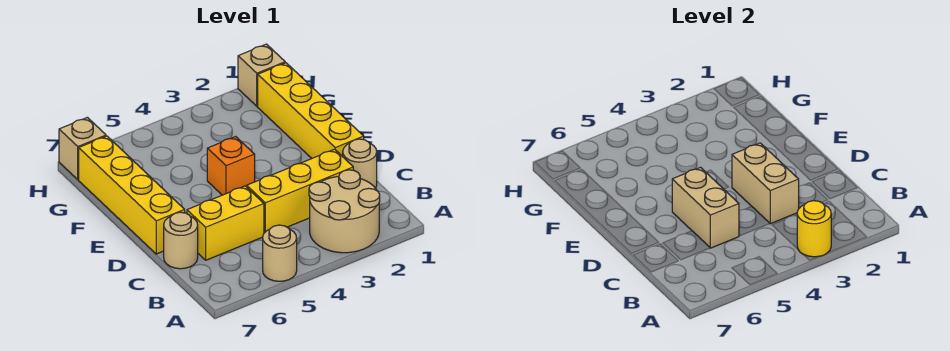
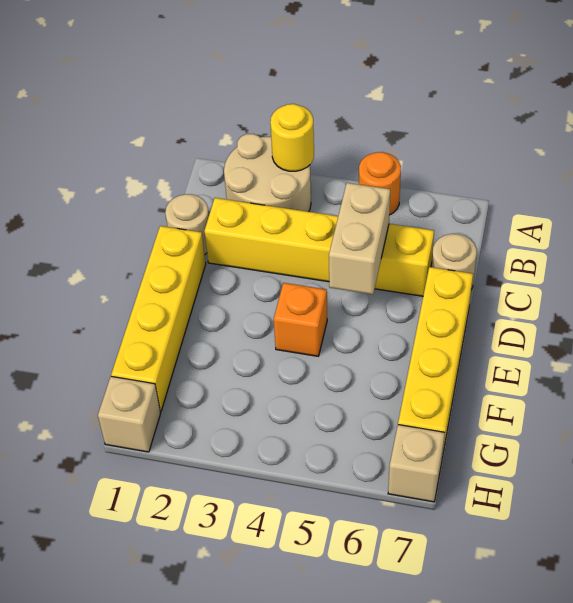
tan 1x1 round brick [263,225,297,281] -> orange 1x1 round brick [359,152,401,215]
tan 1x2 brick [732,143,799,224] -> none

